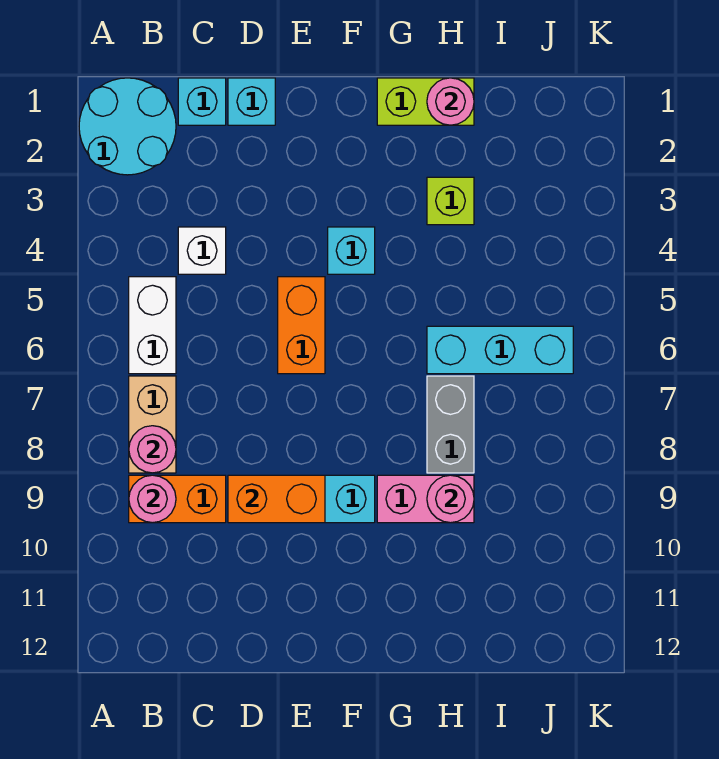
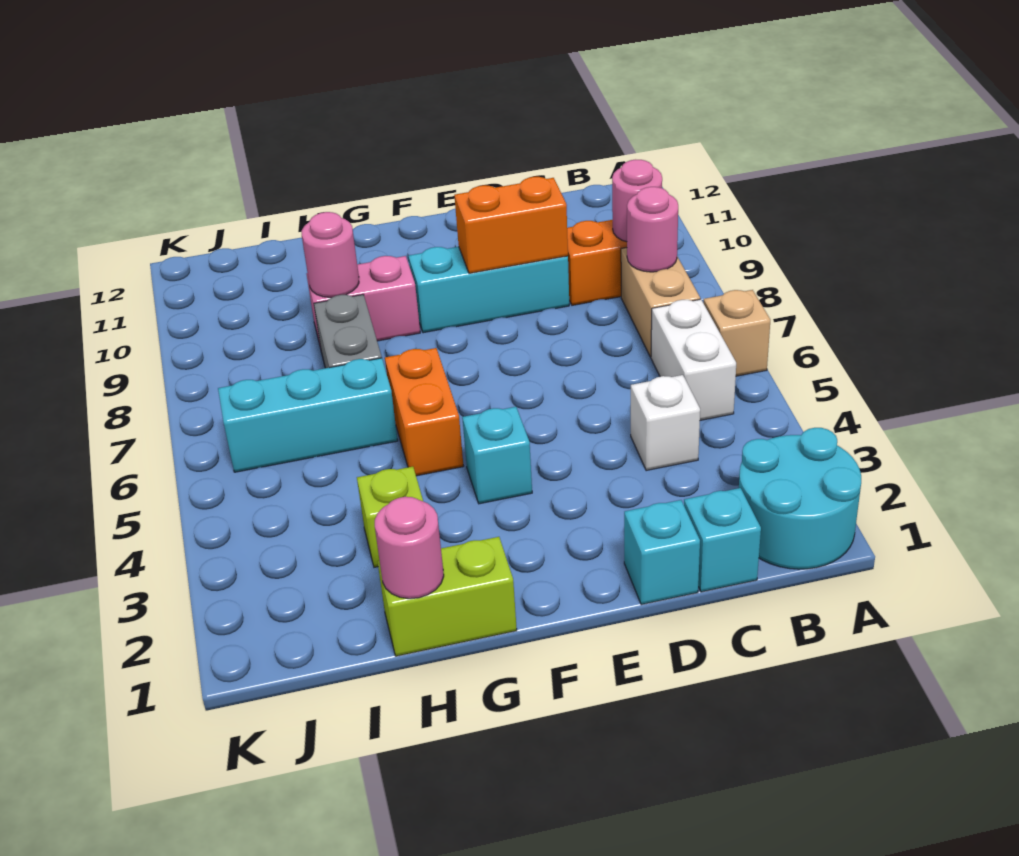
none -> tan 1x1 brick [704,290,770,376]
orange 1x2 brick [278,277,325,374] -> orange 1x2 brick moved to [385,348,463,476]

